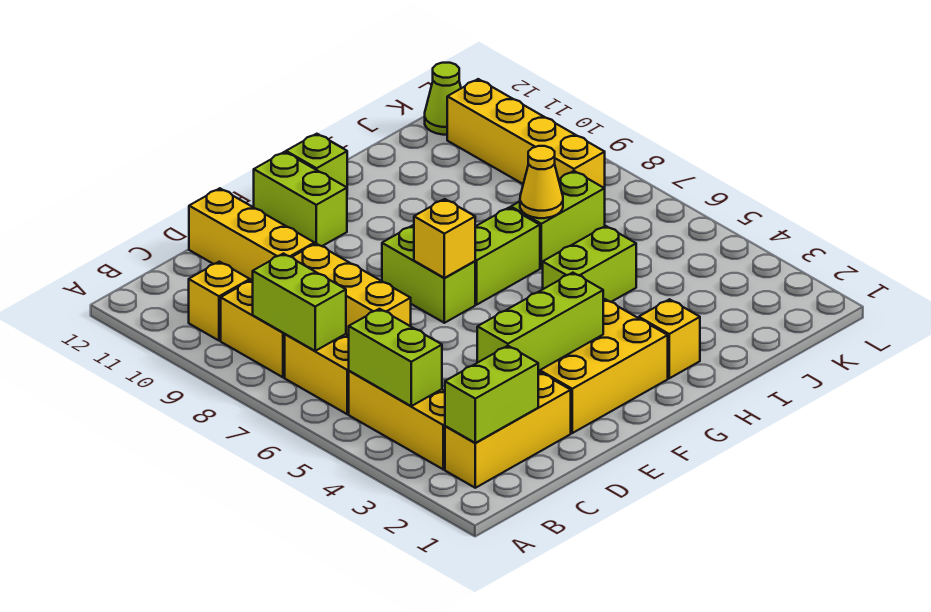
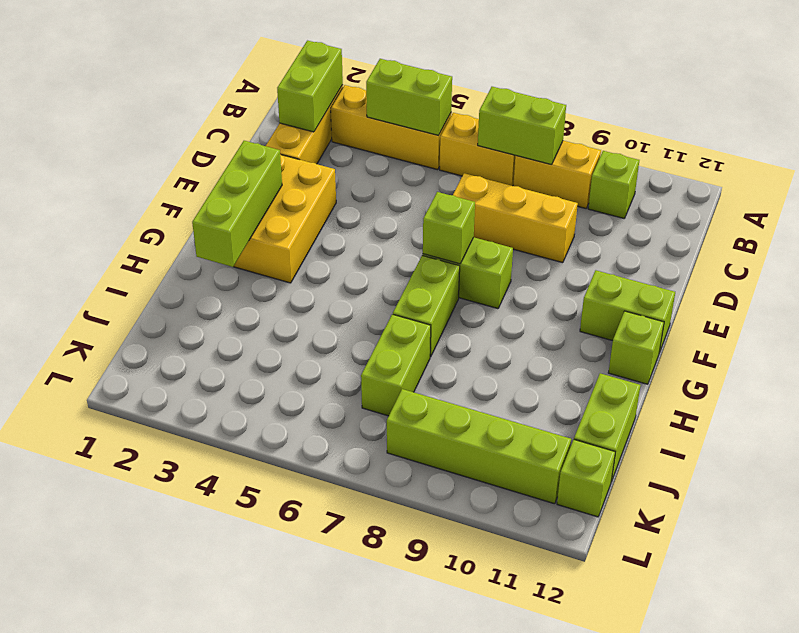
yellow 1x1 brick [189,262,250,341] -> lime 1x1 brick [588,151,639,218]
lime 1x3 brick [477,273,603,371] -> lime 1x3 brick moved to [192,141,282,267]
yellow 1x3 brick [189,188,314,281] -> none
yellow 1x1 brick [414,199,475,278] -> lime 1x1 brick [423,192,475,264]
yellow 1x1 brick [639,299,700,378] -> none
lime 1x2 brick [543,226,636,302] -> lime 1x2 brick moved to [574,373,640,482]
yellow 1x1 cone [520,146,563,218] -> none
yellow 1x4 brick [447,79,605,188] -> lime 1x4 brick [387,389,571,504]
lime 1x1 cone [425,63,461,135] -> lime 1x1 brick [557,440,615,517]

